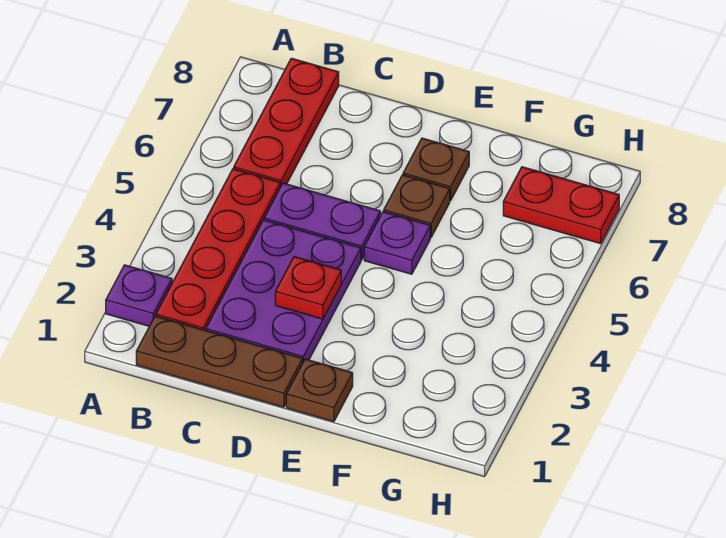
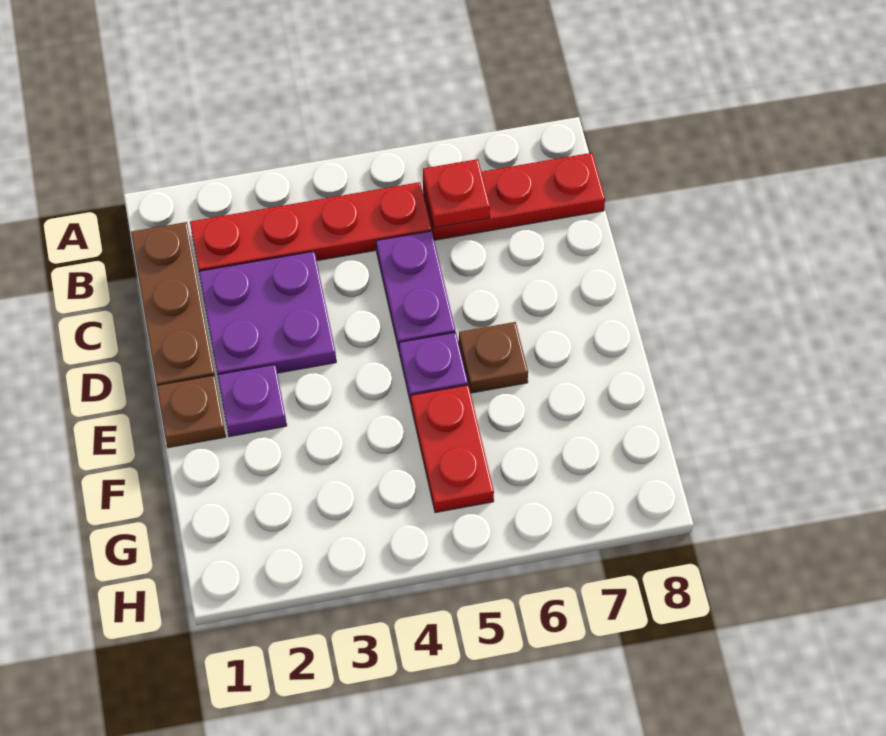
purple 1x1 plate [106,265,172,326] -> purple 1x1 plate moved to [218,365,287,437]
purple 2x3 plate [206,220,361,361] -> purple 2x2 plate [199,251,336,375]
red 1x1 plate [275,257,341,319] -> red 1x1 plate moved to [423,159,490,228]
brown 1x1 plate [403,138,469,201] -> none
red 1x2 plate [503,167,619,244] -> red 1x2 plate moved to [411,385,494,513]

